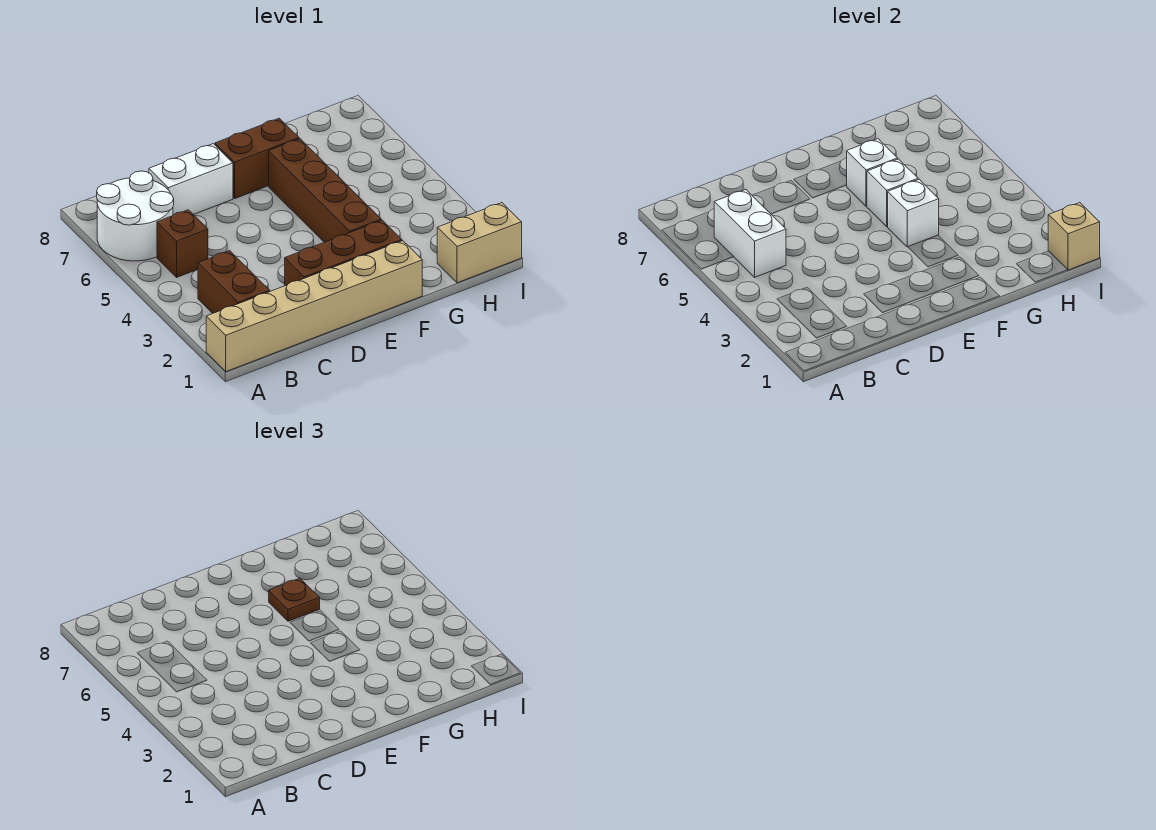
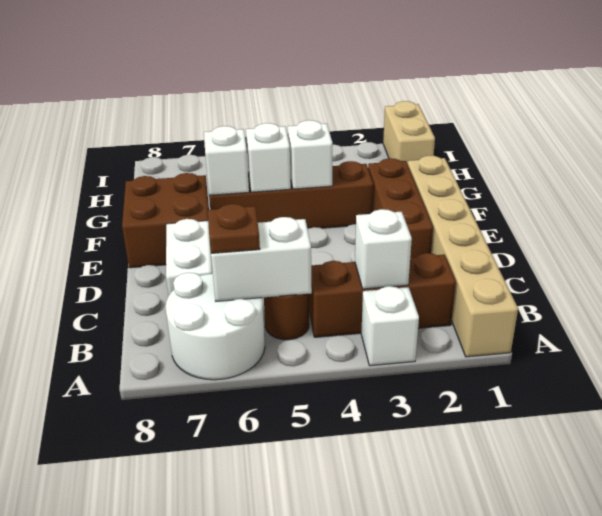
none -> white 1x1 brick [361,286,419,366]
brown 1x2 brick [198,251,270,313] -> brown 1x3 brick [309,253,456,337]
none -> white 1x1 brick [355,209,412,289]
brown 1x1 brick [157,210,208,277] -> brown 1x1 round brick [264,294,309,340]
brown 1x2 brick [215,118,299,198] -> brown 2x2 brick [122,173,209,268]
brown 1x1 plate [269,578,320,621] -> brown 1x1 plate moved to [208,204,260,253]
tan 1x1 brick [1048,203,1100,270] -> none

